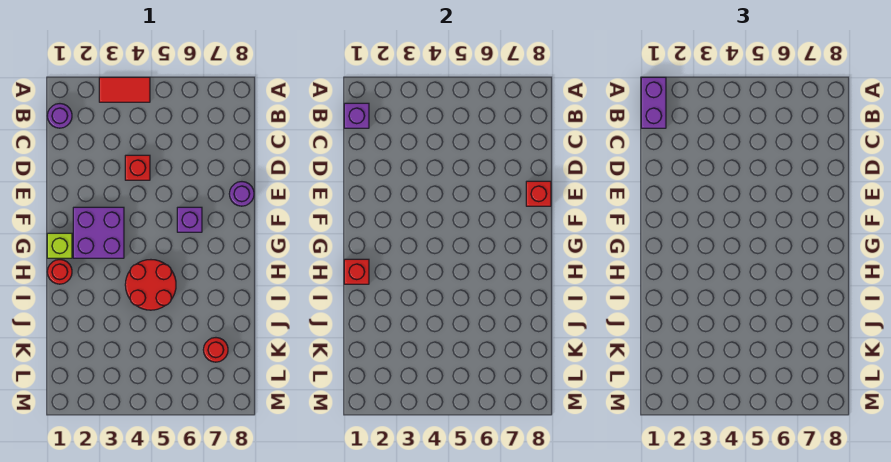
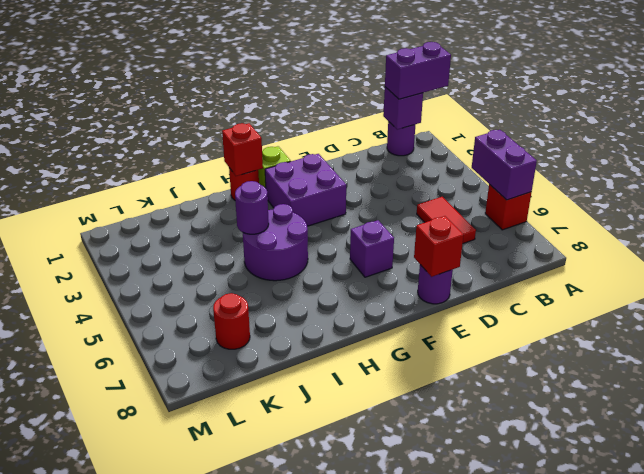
red 1x2 tile [99,77,150,102] -> red 1x2 tile moved to [417,197,476,243]
none -> purple 1x2 brick [472,130,537,200]
red 1x1 brick [125,155,150,180] -> red 1x1 brick moved to [485,185,531,230]
red 2x2 round brick [125,260,176,310] -> purple 2x2 round brick [243,204,308,281]
none -> purple 1x1 round brick [235,181,269,234]

